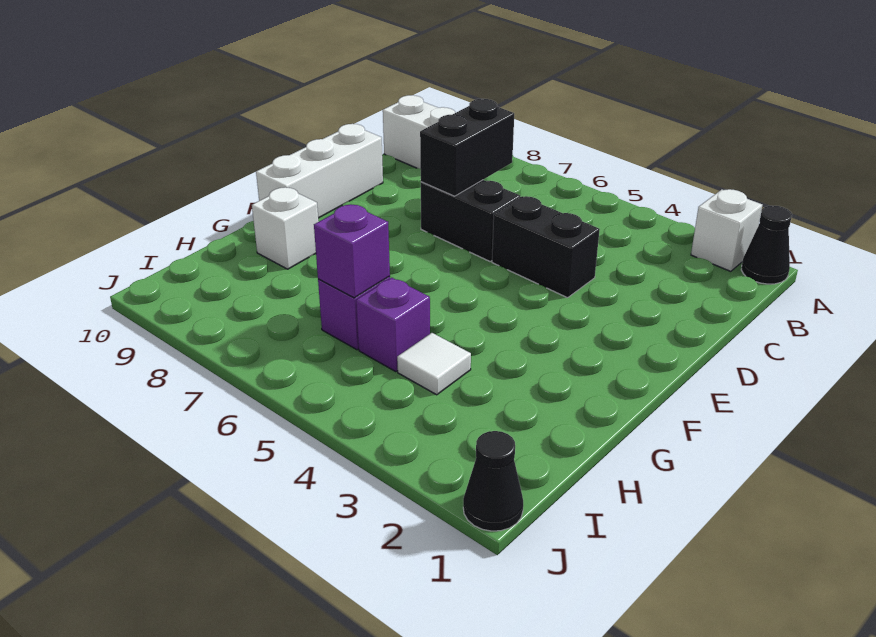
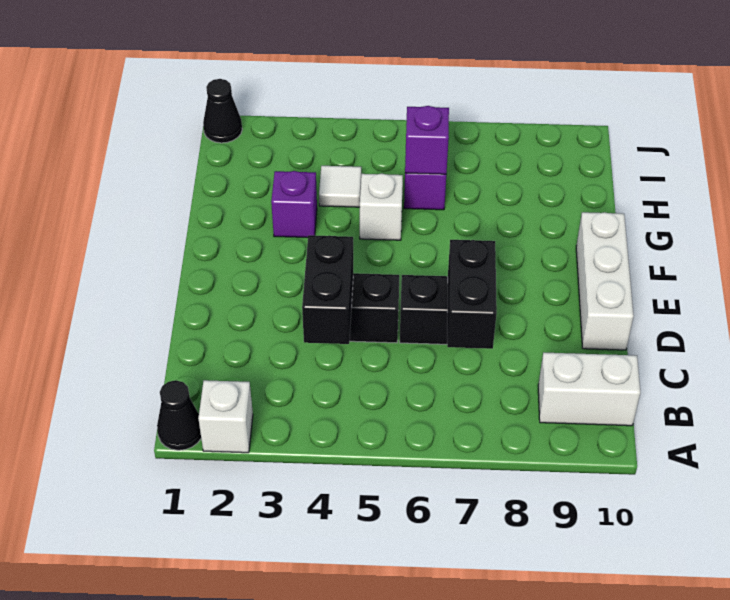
none -> black 1x2 brick [302,235,353,344]
white 1x1 brick [252,187,319,269] -> white 1x1 brick moved to [360,174,403,240]
purple 1x1 brick [356,278,430,372] -> purple 1x1 brick moved to [271,171,317,238]

